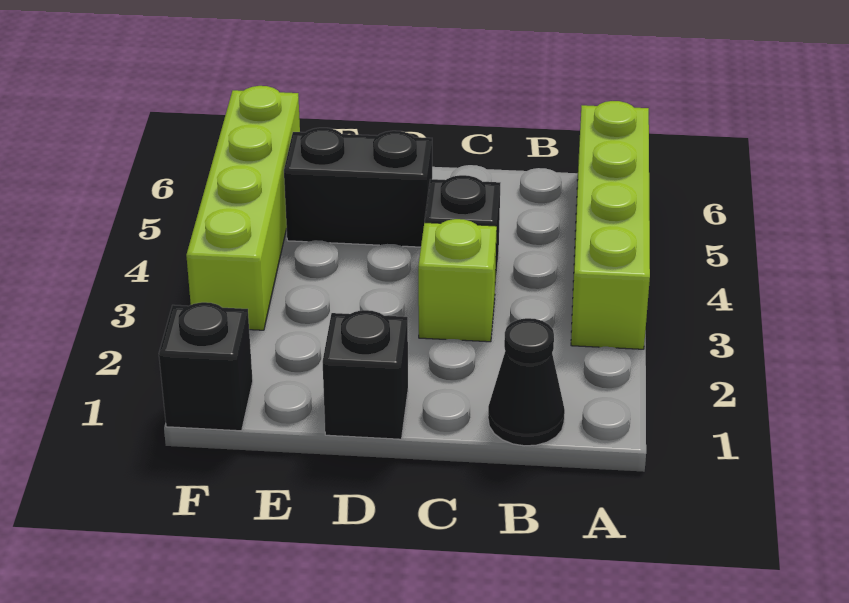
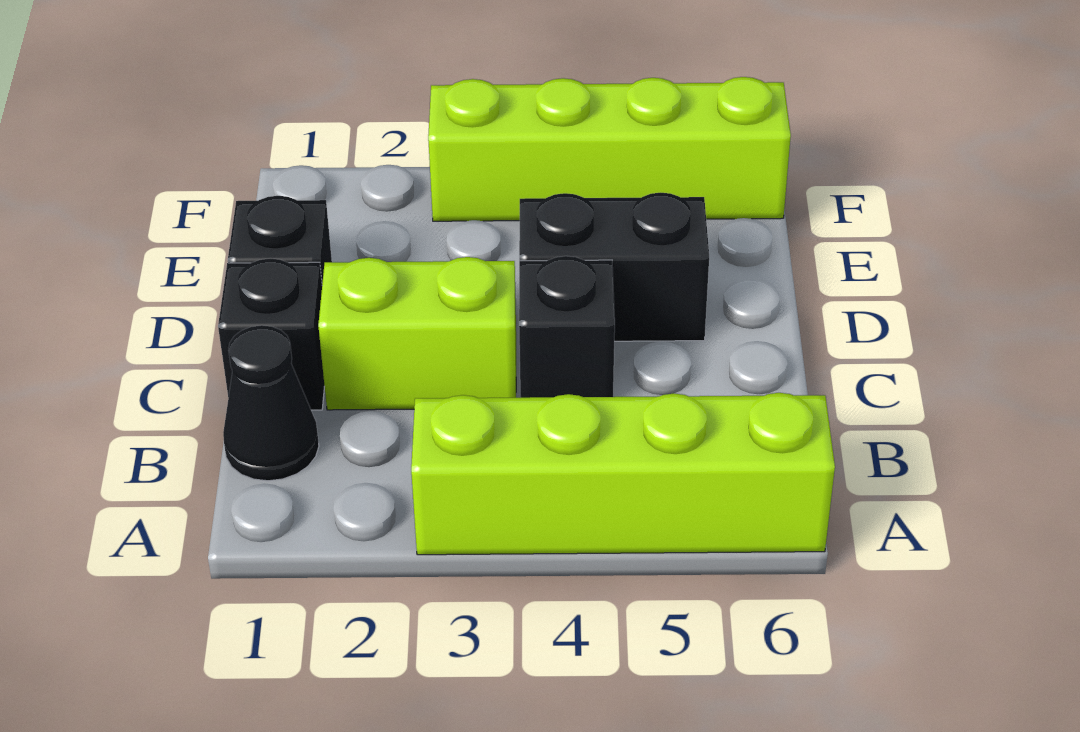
lime 1x1 brick [418,219,497,342] -> lime 1x2 brick [318,257,516,410]
black 1x2 brick [284,128,432,247] -> black 1x2 brick turned to [519,193,709,341]
black 1x1 brick [159,302,253,431] -> black 1x1 brick moved to [218,259,325,410]

